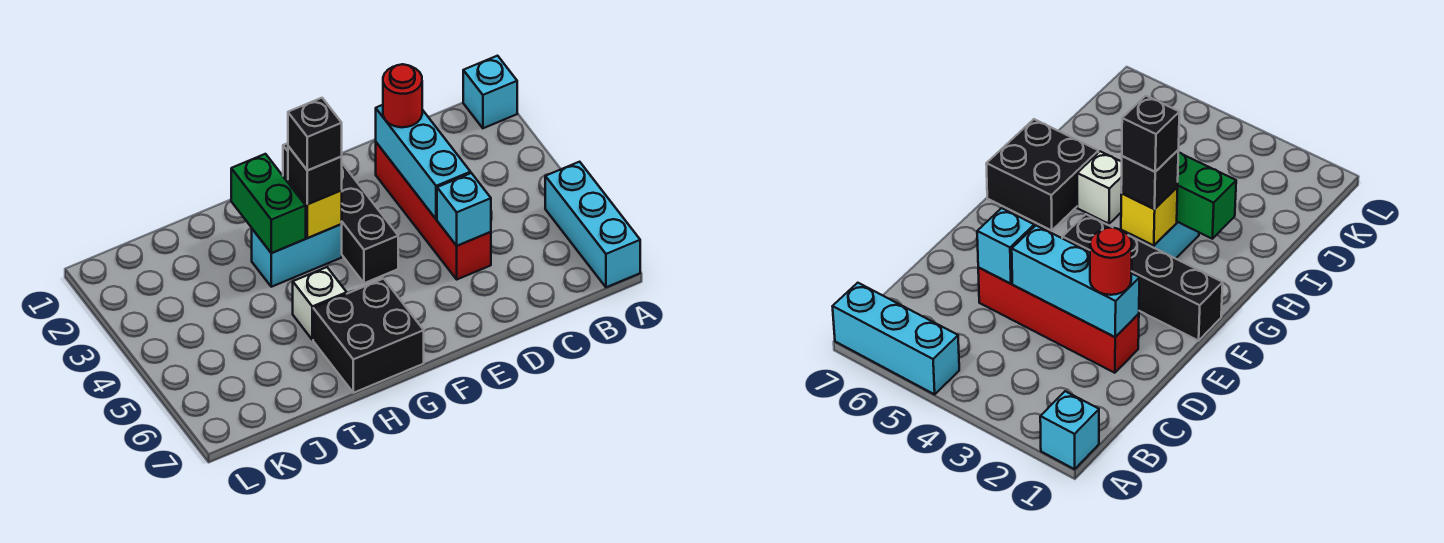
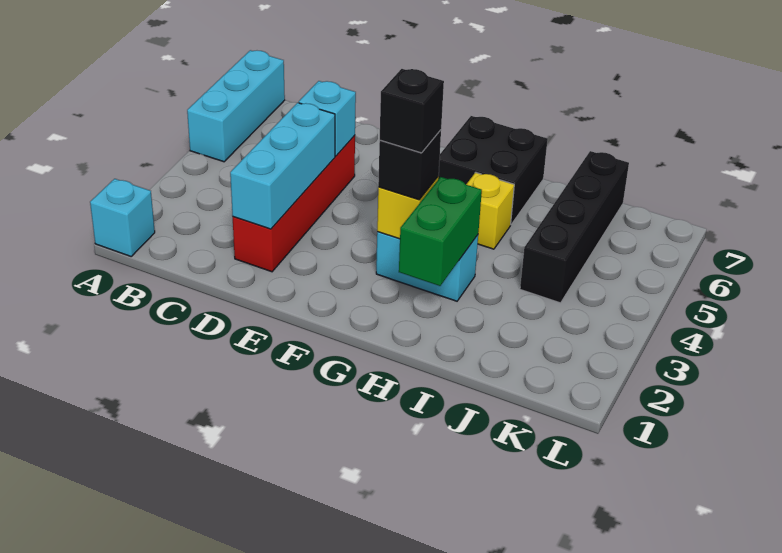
red 1x1 round brick [383,64,422,127] -> none
black 1x4 brick [283,143,398,283] -> black 1x4 brick moved to [520,151,629,303]
white 1x1 brick [293,267,347,340] -> yellow 1x1 brick [466,172,514,249]

